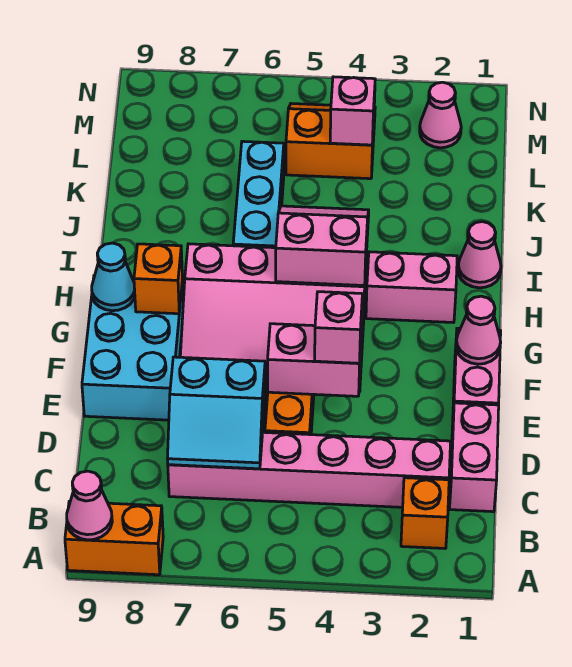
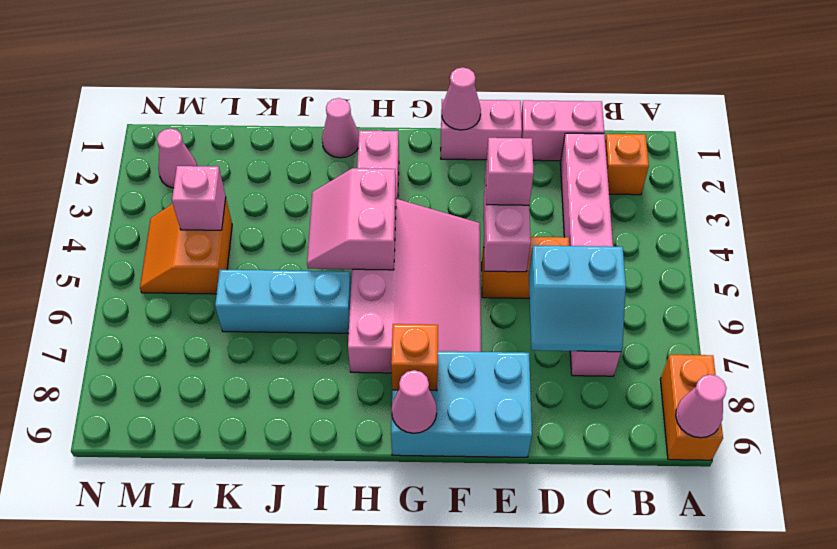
cyan 2x2 slope [168,357,265,469] -> cyan 2x2 slope turned to [529,245,626,352]
cyan 1x1 cone [92,243,135,311] -> pink 1x1 cone [392,370,437,433]

